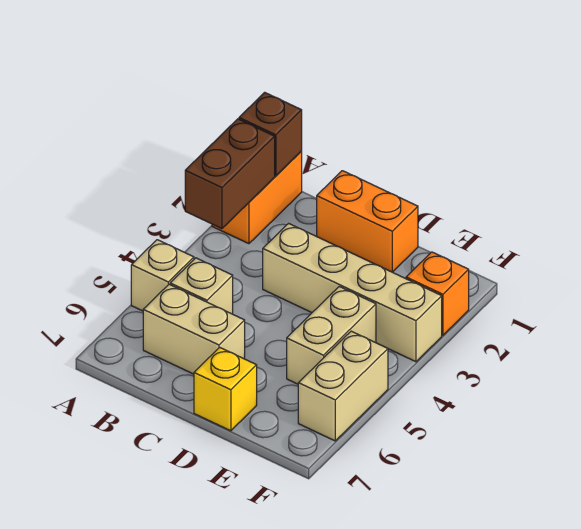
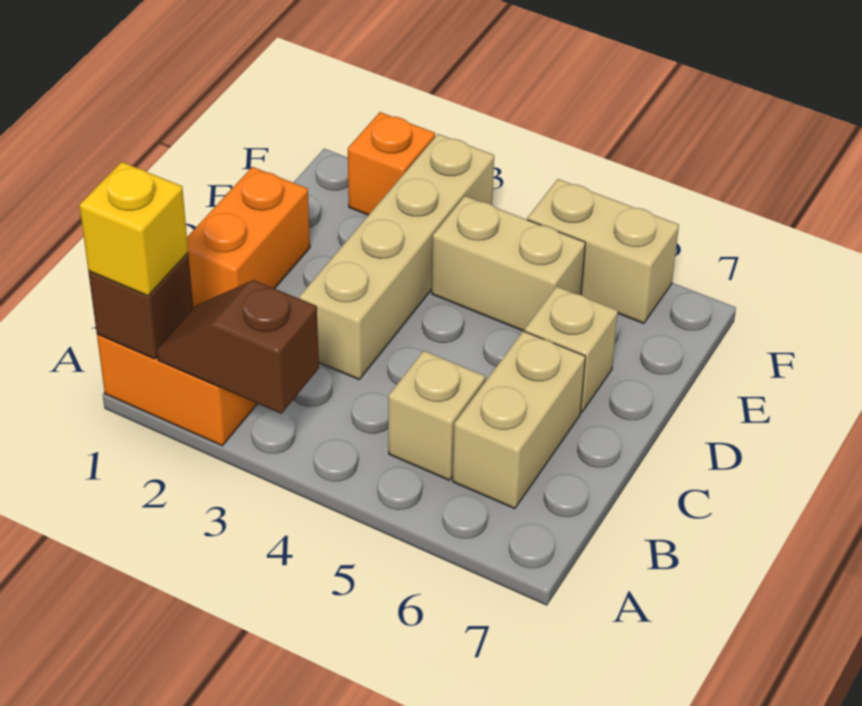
brown 1x2 brick [185,119,275,229] -> brown 1x2 slope [157,280,319,414]
tan 1x1 brick [131,240,194,311] -> tan 1x1 brick moved to [525,286,618,413]
yellow 1x1 brick [194,347,257,431] -> yellow 1x1 brick moved to [79,162,188,296]

